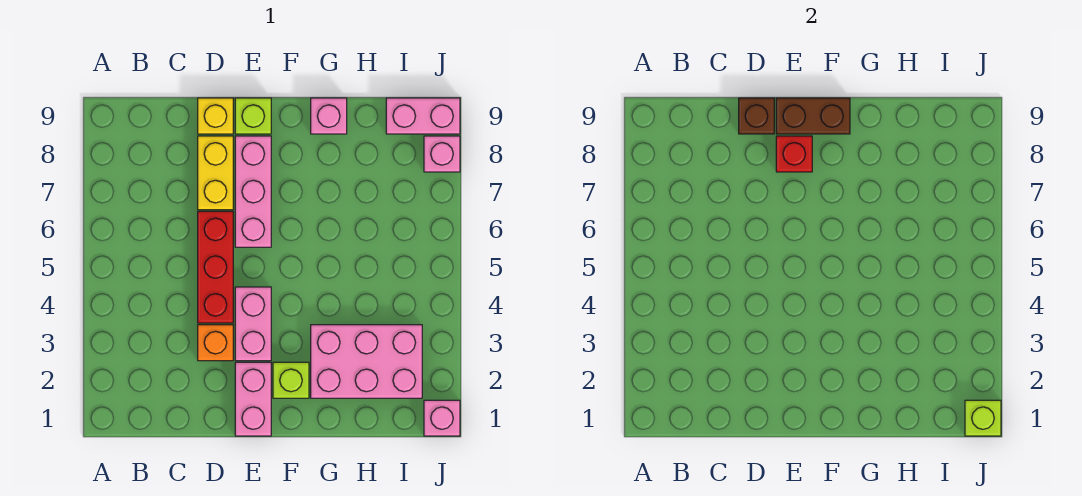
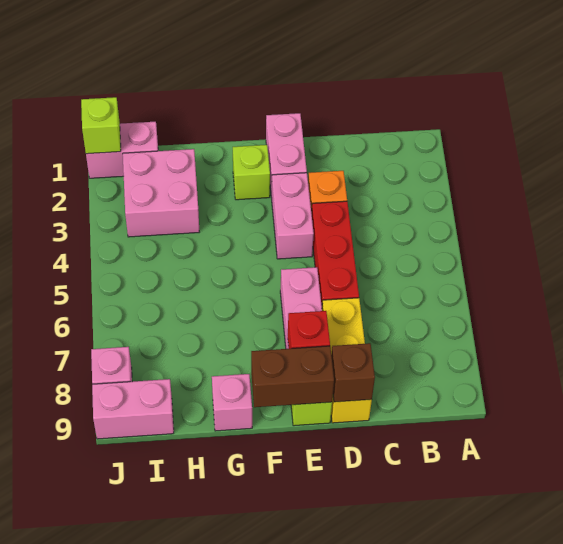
pink 2x3 brick [311,325,422,398] -> pink 2x2 brick [123,149,199,237]
pink 1x1 brick [424,400,460,436] -> pink 1x2 brick [86,122,158,178]

